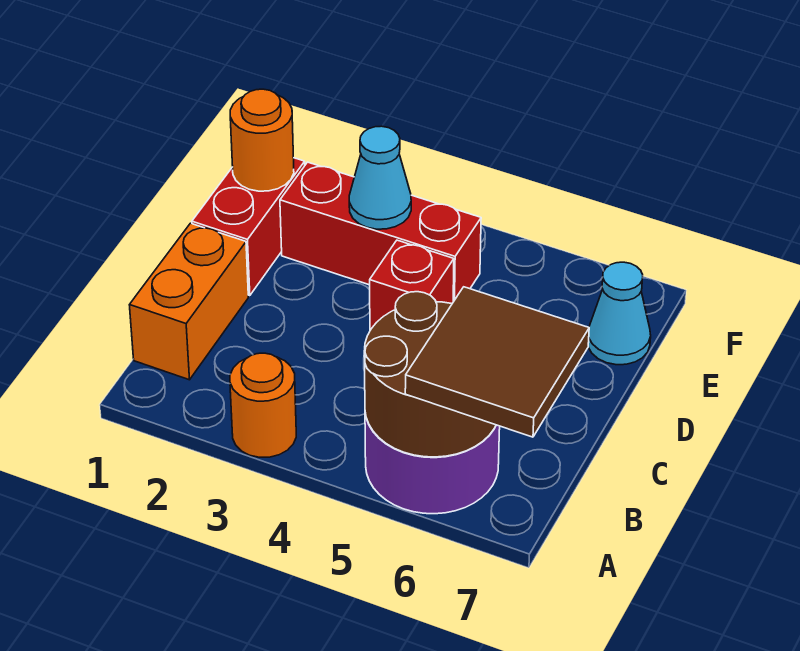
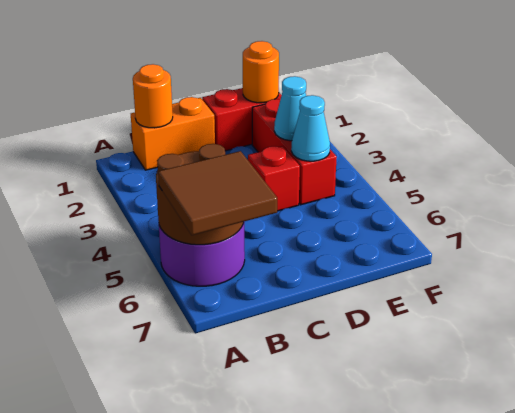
orange 1x1 round brick [230,353,296,457] -> orange 1x1 round brick moved to [133,64,173,128]
cyan 1x1 cone [588,262,651,365] -> cyan 1x1 cone moved to [291,95,330,161]

